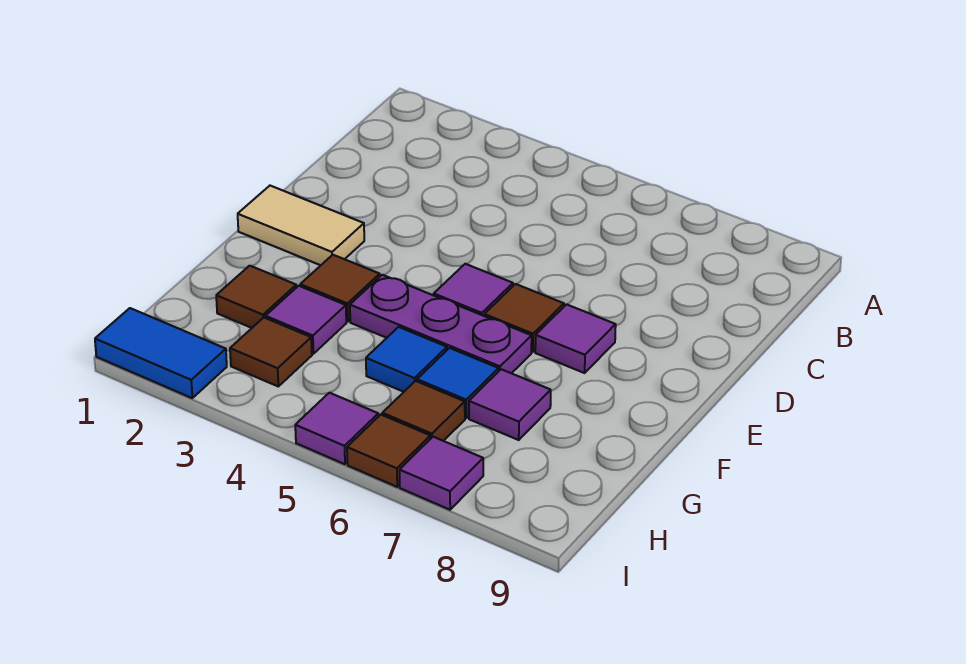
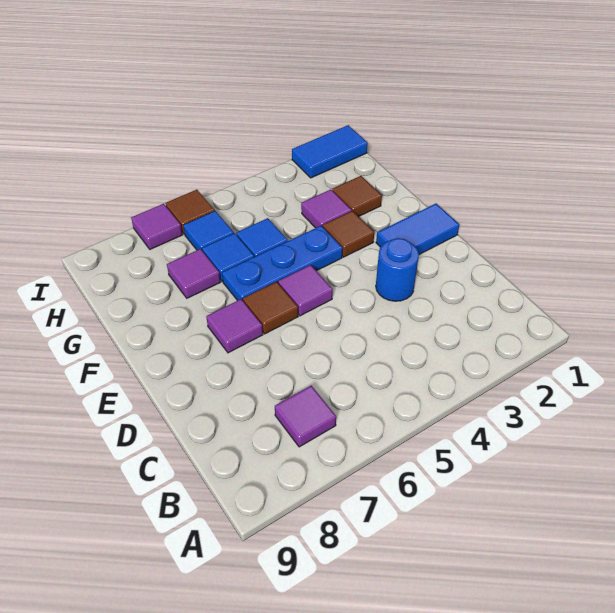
none -> blue 1x1 round brick [376,238,419,301]
tan 1x2 tile [238,186,364,265] -> blue 1x2 tile [376,204,459,255]
purple 1x3 plate [350,275,532,373] -> blue 1x3 plate [222,226,343,301]
brown 1x1 tile [230,318,312,386] -> none
brown 1x1 tile [382,381,465,441] -> blue 1x1 tile [183,211,234,250]
purple 1x1 tile [295,393,378,464] -> purple 1x1 tile moved to [275,386,336,447]

